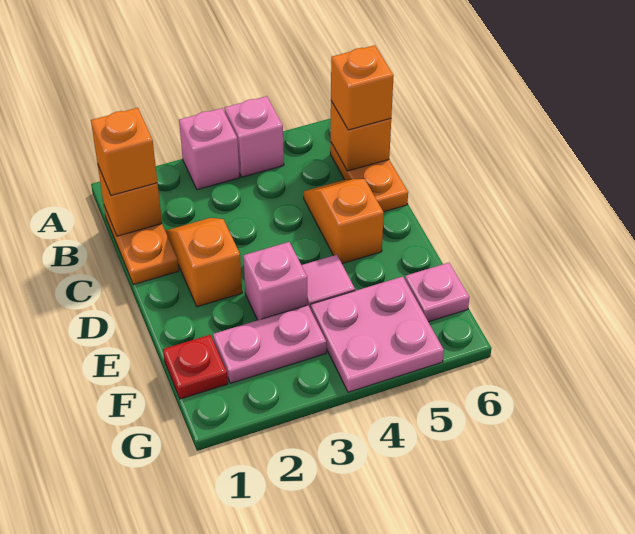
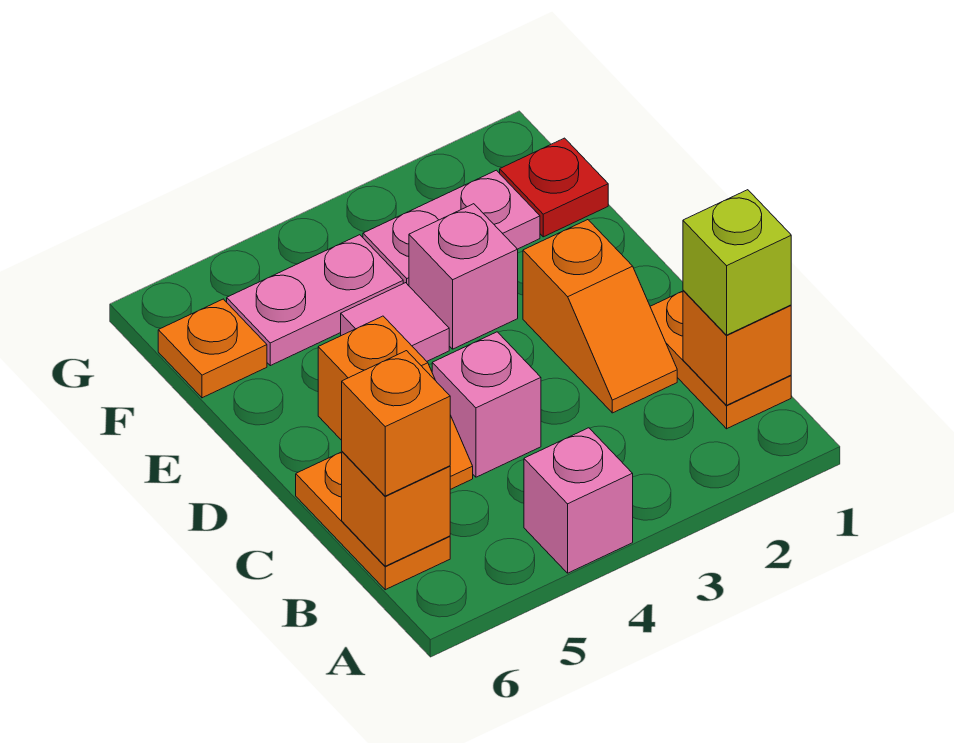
pink 1x1 brick [179,108,240,190] -> pink 1x1 brick moved to [432,332,541,477]
orange 1x1 brick [91,108,157,195] -> lime 1x1 brick [683,190,791,335]
pink 2x2 plate [311,277,444,392] -> pink 1x2 plate [227,235,403,366]
pink 1x1 plate [405,263,470,322] -> orange 1x1 plate [158,299,267,398]

